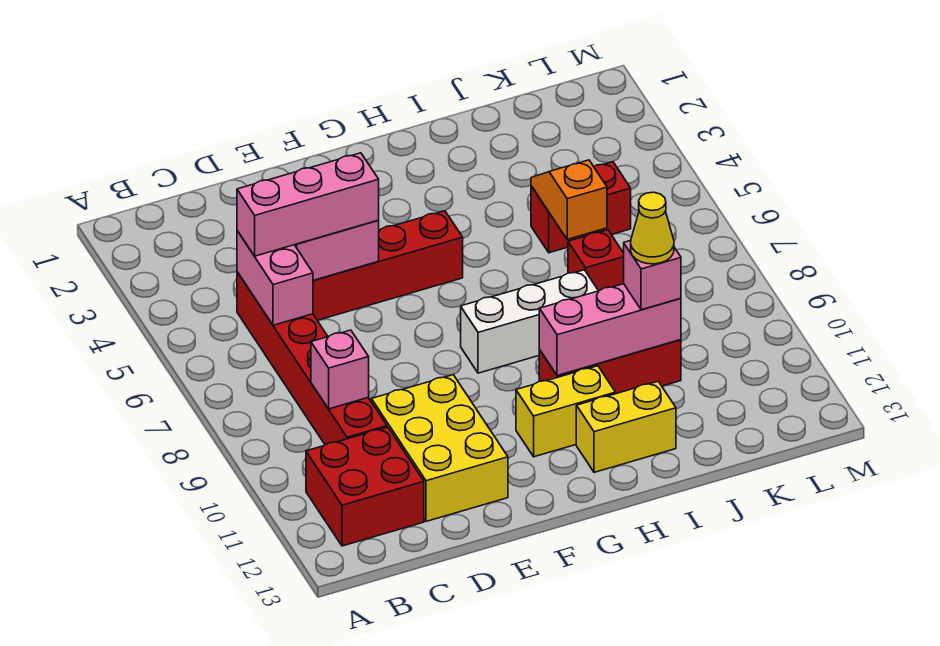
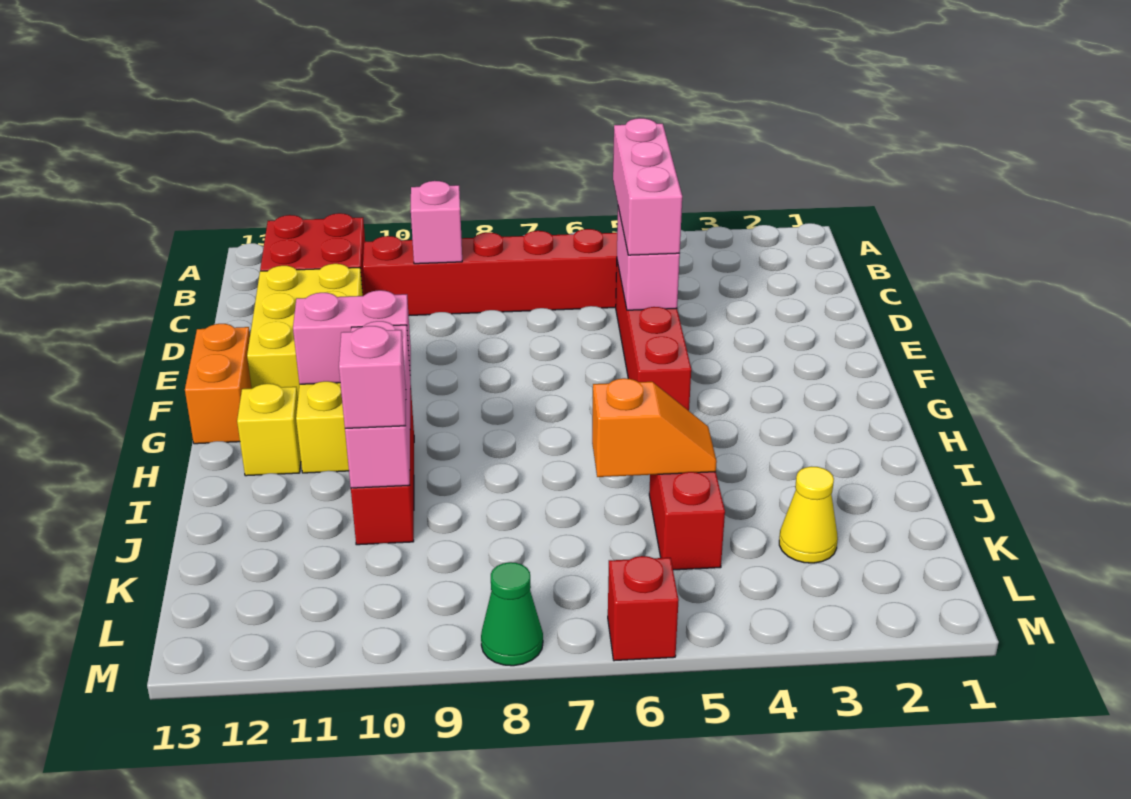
pink 1x2 brick [237,231,313,325] -> pink 1x2 brick moved to [293,290,411,384]
yellow 2x3 brick [371,375,508,521] -> yellow 2x3 brick turned to [247,264,363,395]
none -> orange 1x2 brick [185,324,251,444]
white 1x3 brick [461,270,598,373] -> none
yellow 1x2 brick [576,381,676,472] -> yellow 1x1 brick [237,384,301,476]
red 1x1 brick [568,230,624,291] -> red 1x1 brick moved to [608,556,679,661]
yellow 1x1 cone [631,192,674,264] -> yellow 1x1 cone moved to [779,466,838,563]
none -> green 1x1 cone [481,562,543,666]

